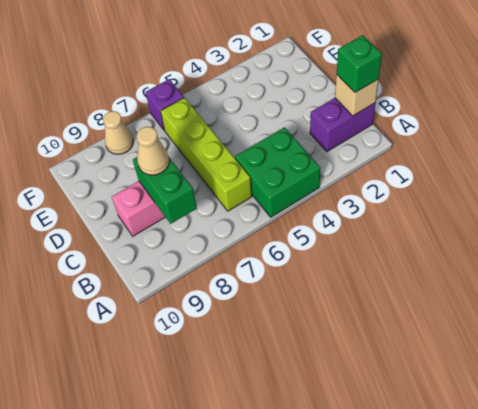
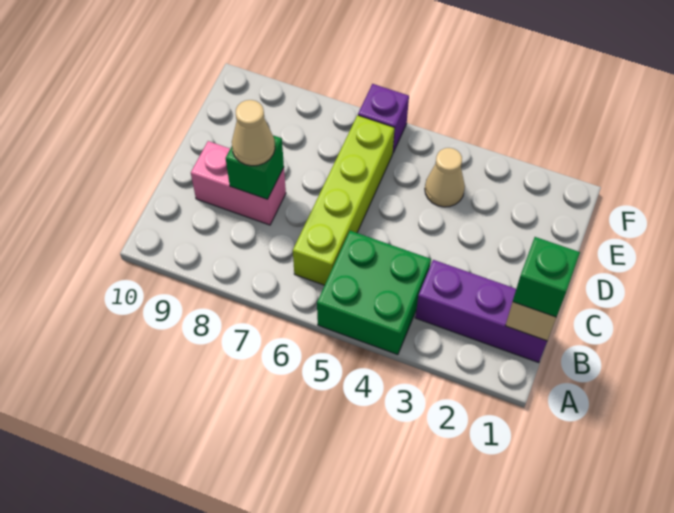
purple 1x2 brick [310,98,375,152] -> purple 1x3 brick [415,260,547,363]
green 1x2 brick [133,157,197,224] -> green 1x1 brick [226,135,284,199]
tan 1x1 cone [103,111,133,154] -> tan 1x1 cone moved to [425,148,465,207]

